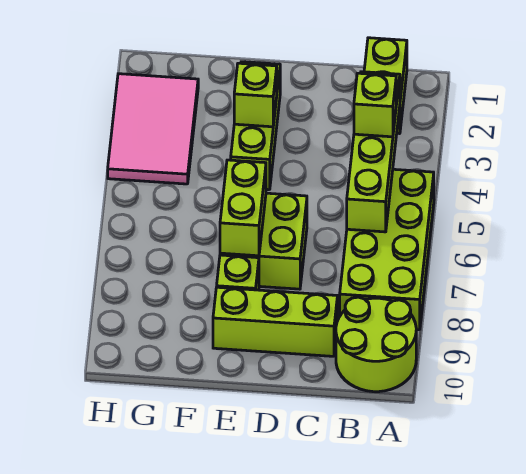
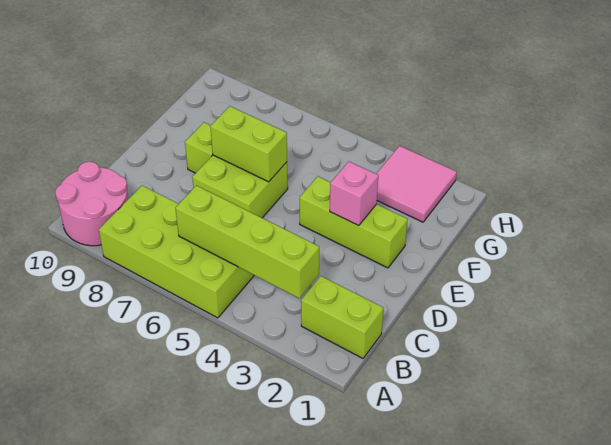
lime 2x2 round brick [336,297,416,392] -> pink 2x2 round brick [55,162,128,246]
lime 1x1 brick [354,73,396,137] -> none
lime 1x3 brick [213,287,338,356] -> none
lime 1x1 brick [234,63,277,127] -> pink 1x1 brick [330,162,378,226]
pink 2x3 tile [108,74,198,184] -> pink 2x2 tile [376,146,457,222]

